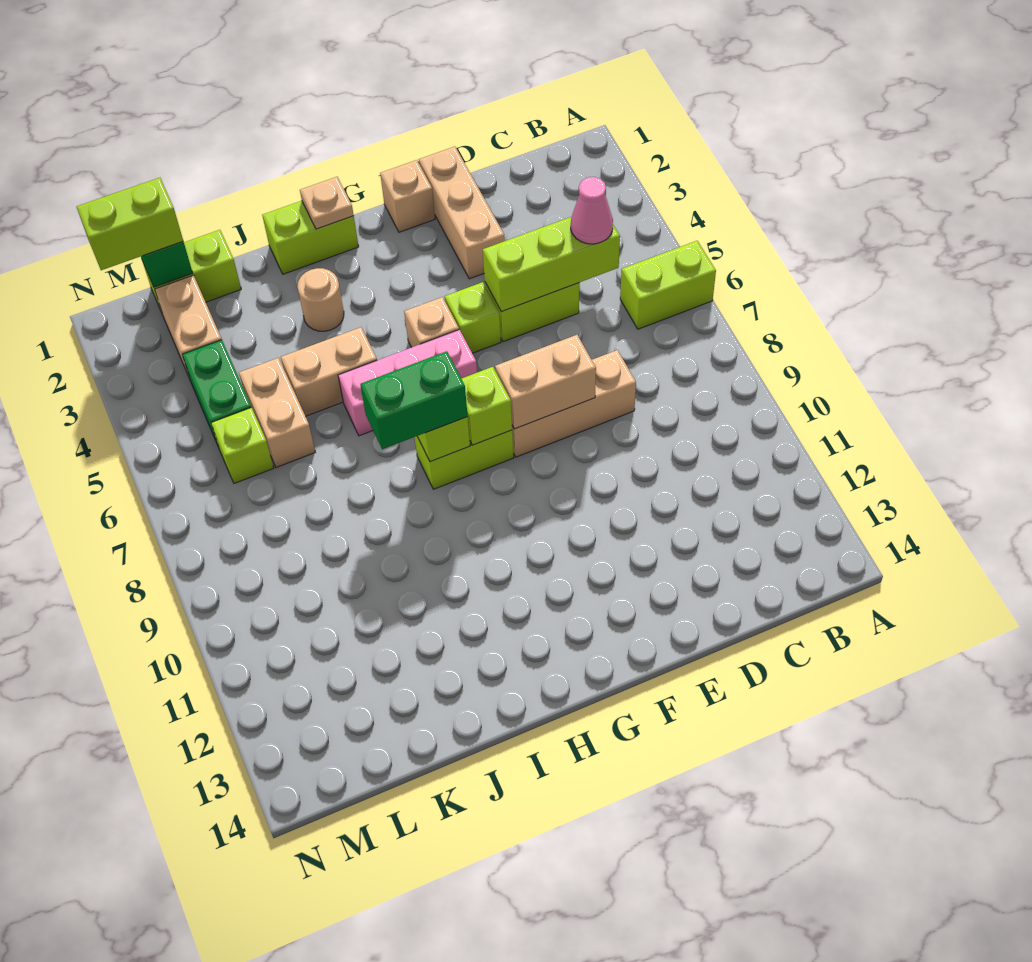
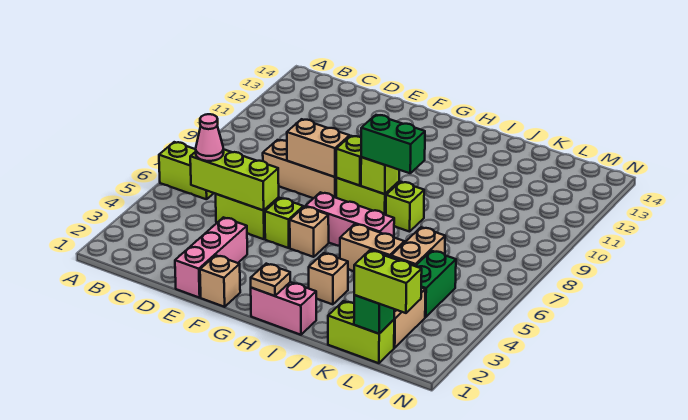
tan 1x3 brick [419,147,505,279] -> pink 1x3 brick [175,217,247,298]
lime 1x2 brick [262,201,359,274] -> pink 1x2 brick [251,282,316,335]
tan 1x1 round brick [297,268,344,331] -> tan 1x1 brick [309,253,348,304]
lime 1x1 brick [211,407,274,483] -> lime 1x1 brick moved to [386,182,424,232]

